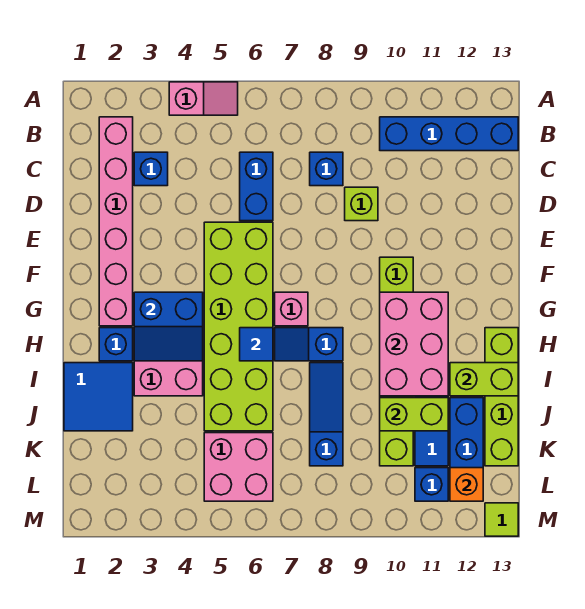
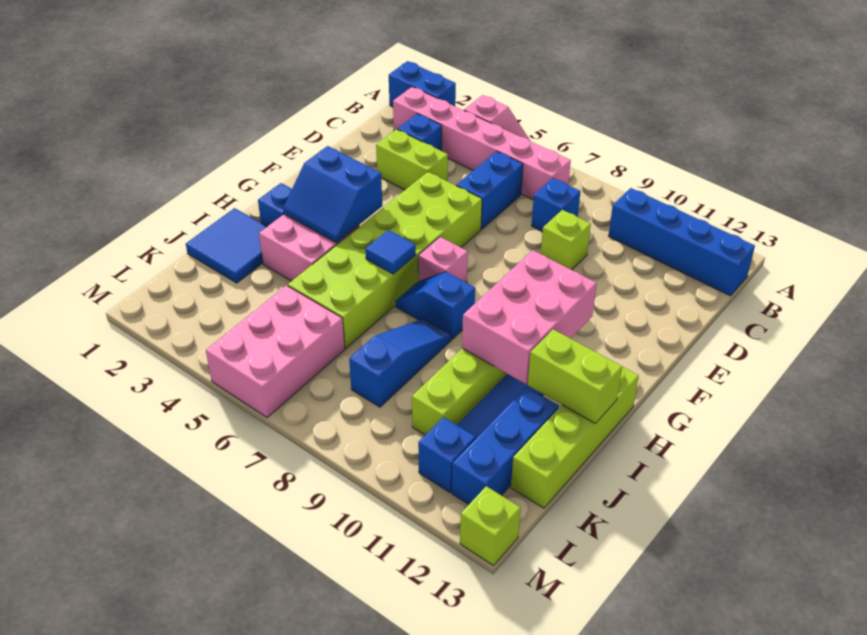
none -> blue 1x2 brick [389,61,456,107]
pink 1x6 brick [99,117,133,326] -> pink 1x6 brick turned to [393,87,571,200]
lime 1x2 brick [380,398,448,431] -> lime 1x2 brick moved to [376,129,448,190]
pink 2x2 brick [204,433,273,501] -> pink 2x3 brick [206,285,345,418]
orange 1x1 brick [450,468,483,501] -> none
lime 1x1 tile [485,503,518,536] -> lime 1x1 brick [460,486,521,566]

